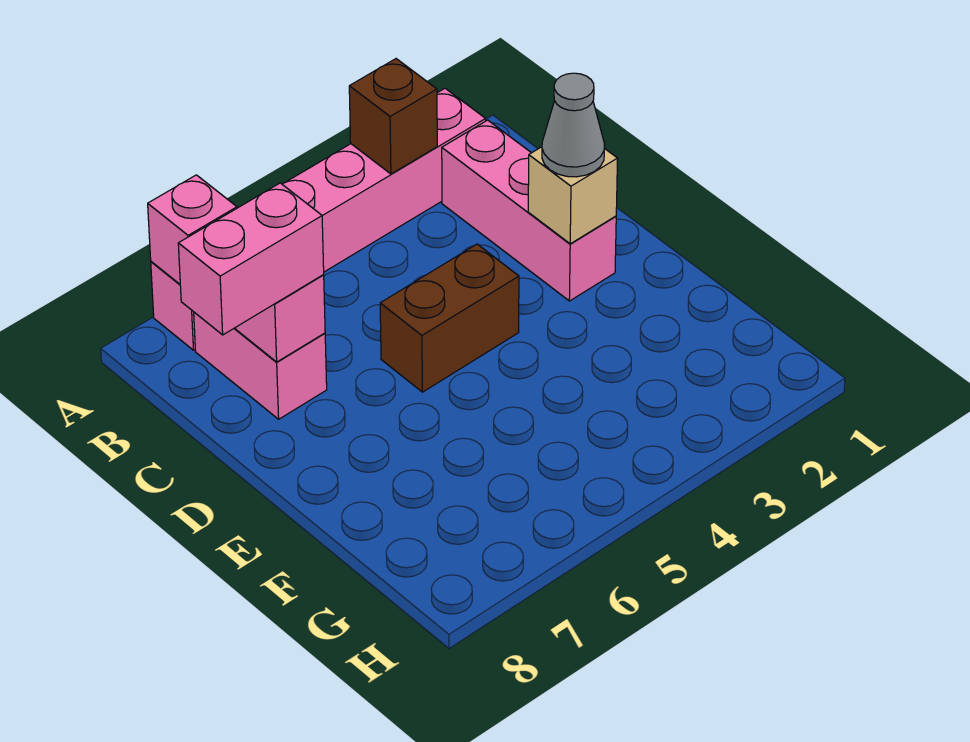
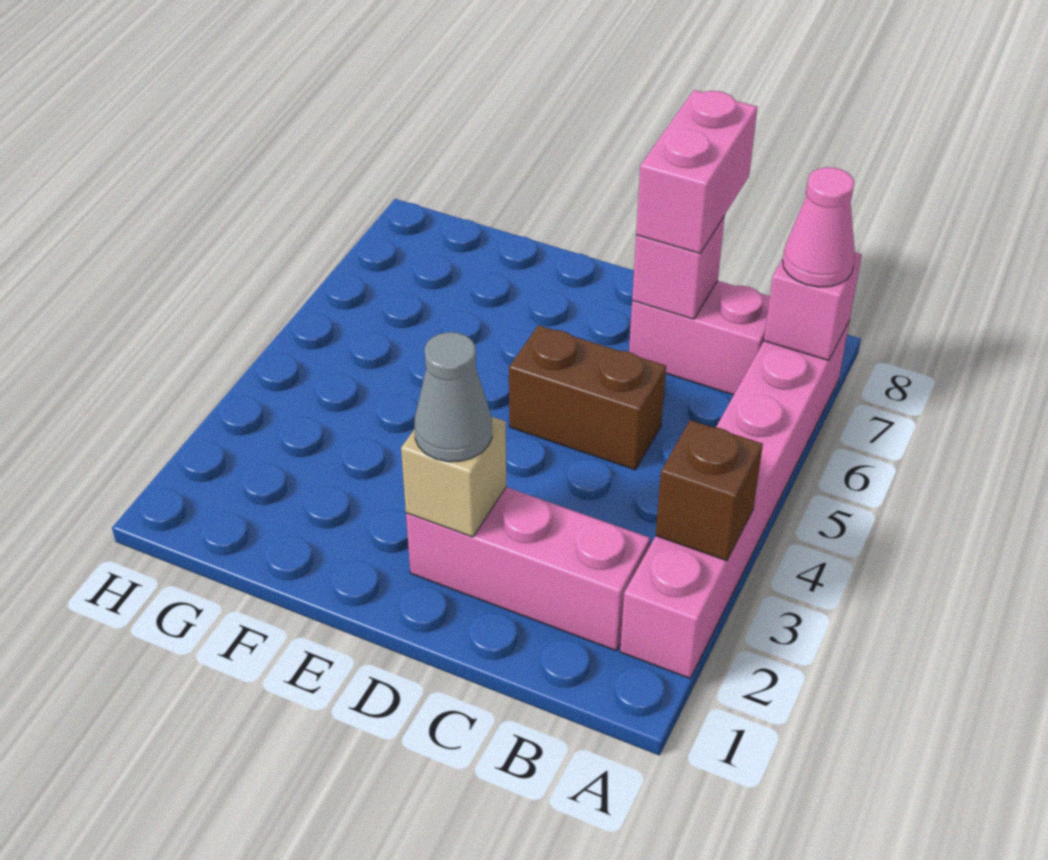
none -> pink 1x1 cone [783,167,855,287]
brown 1x2 brick [380,244,519,392] -> brown 1x2 brick turned to [509,325,666,470]

